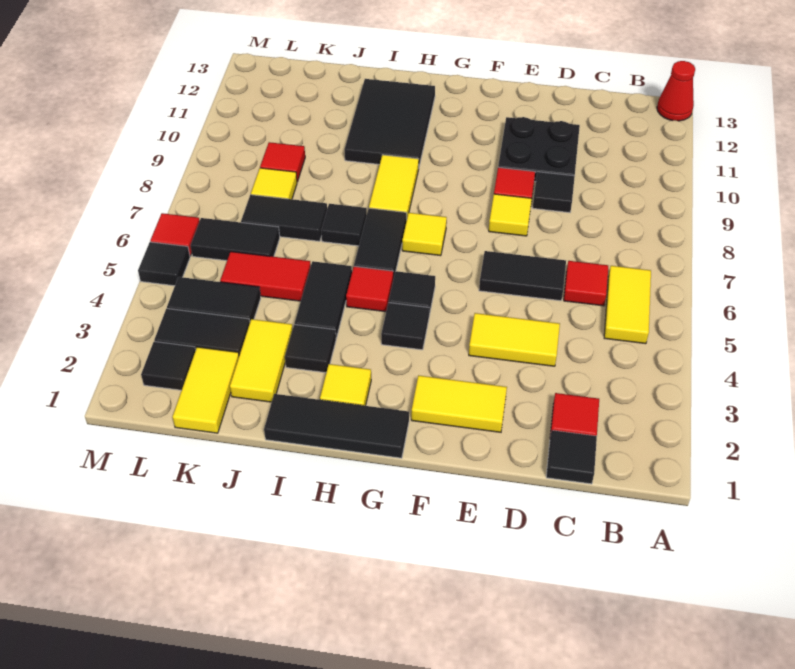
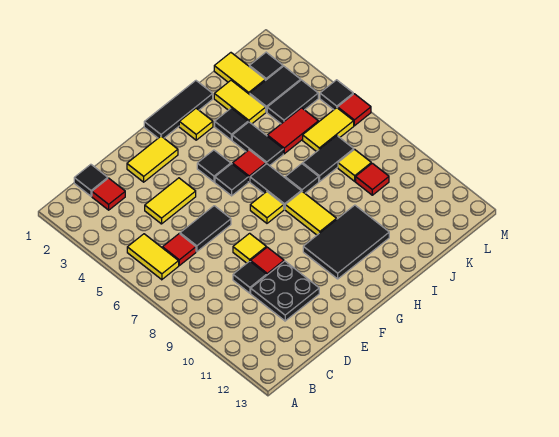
red 1x1 cone [657,61,695,121] -> none
black 2x3 tile [344,79,435,166] -> black 2x3 tile turned to [303,205,389,279]
black 1x2 tile [191,218,280,261] -> yellow 1x2 tile [303,108,354,152]

